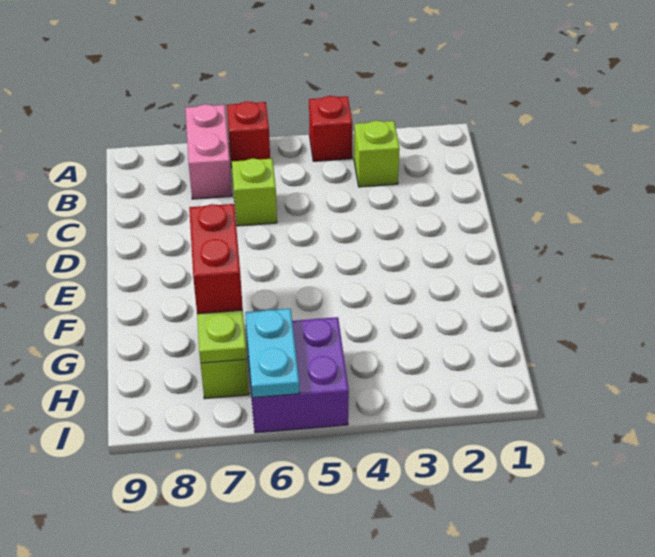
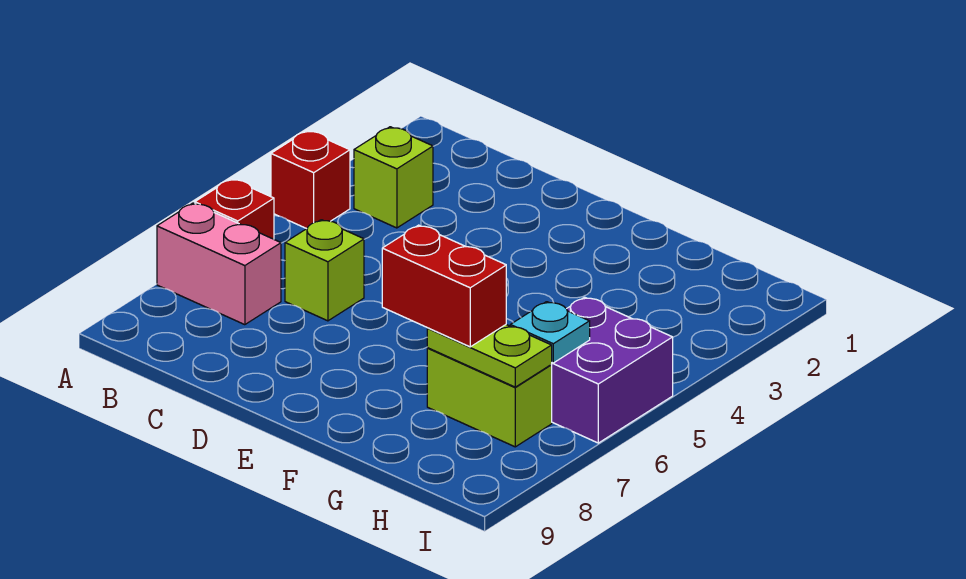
cyan 1x2 plate [245,309,299,398] -> cyan 1x1 plate [510,302,590,363]

